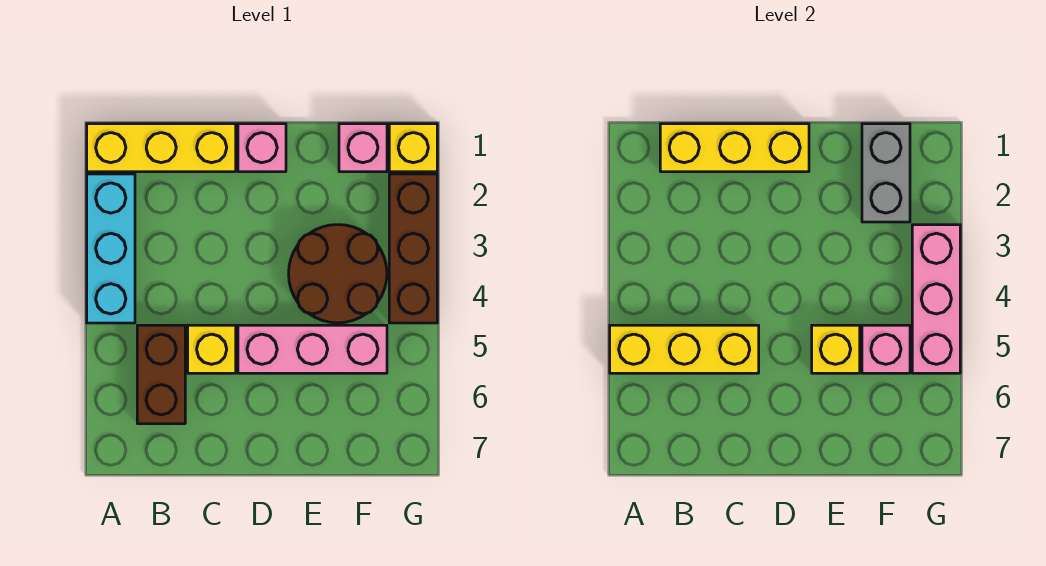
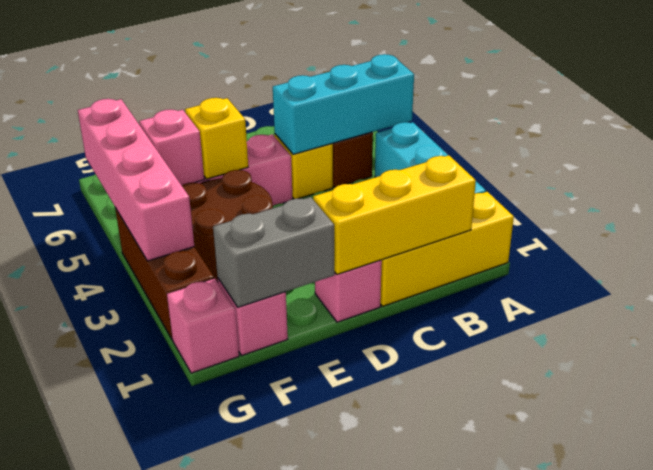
yellow 1x3 brick [610,325,759,373] -> cyan 1x3 brick [273,54,414,154]
grey 1x2 brick [862,124,910,222] -> grey 1x2 brick turned to [213,197,335,307]
yellow 1x1 brick [389,124,437,172] -> pink 1x1 brick [167,279,239,373]
pink 1x3 brick [912,225,960,373] -> pink 1x4 brick [78,99,194,261]

